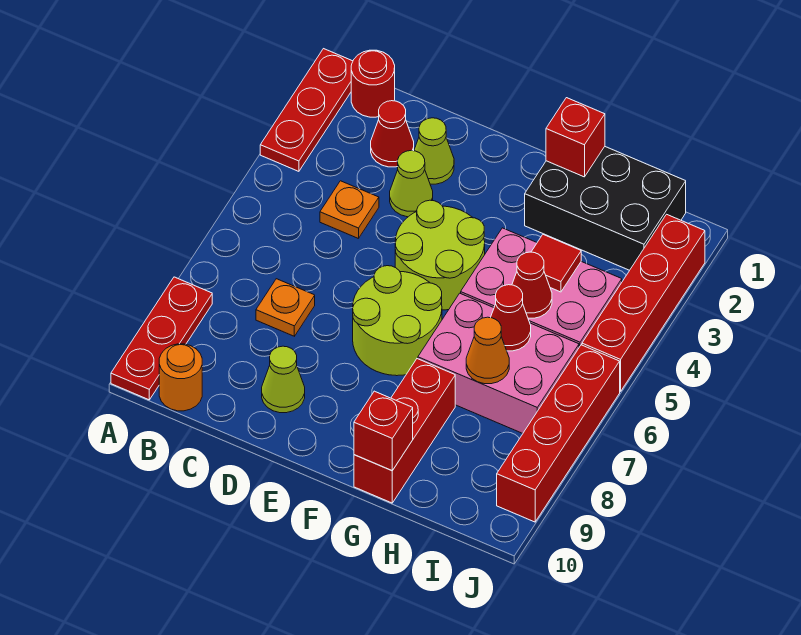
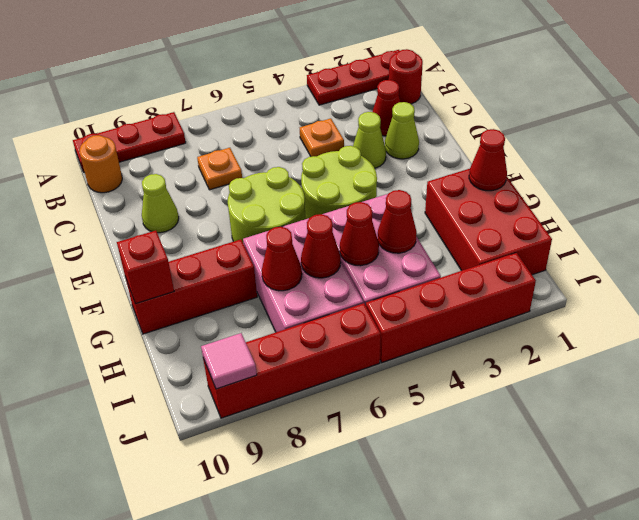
black 2x3 brick [525,147,686,270] -> red 2x3 brick [425,169,552,275]
red 1x1 brick [546,98,605,177] -> red 1x1 cone [469,129,507,191]
red 1x1 tile [531,235,581,292] -> red 1x1 cone [378,190,417,253]
orange 1x1 cone [466,317,509,384] -> red 1x1 cone [262,227,302,291]
none -> pink 1x1 tile [201,333,257,389]

